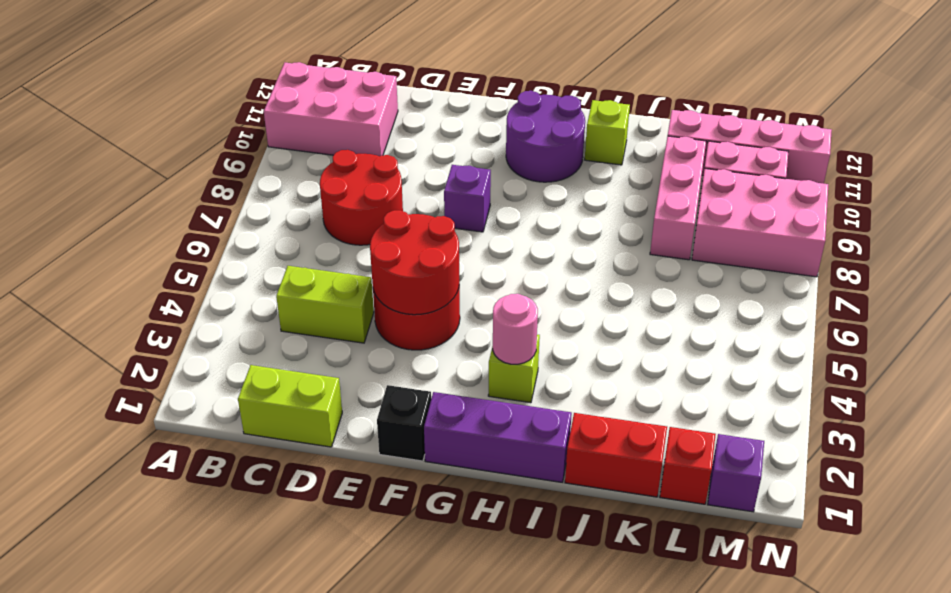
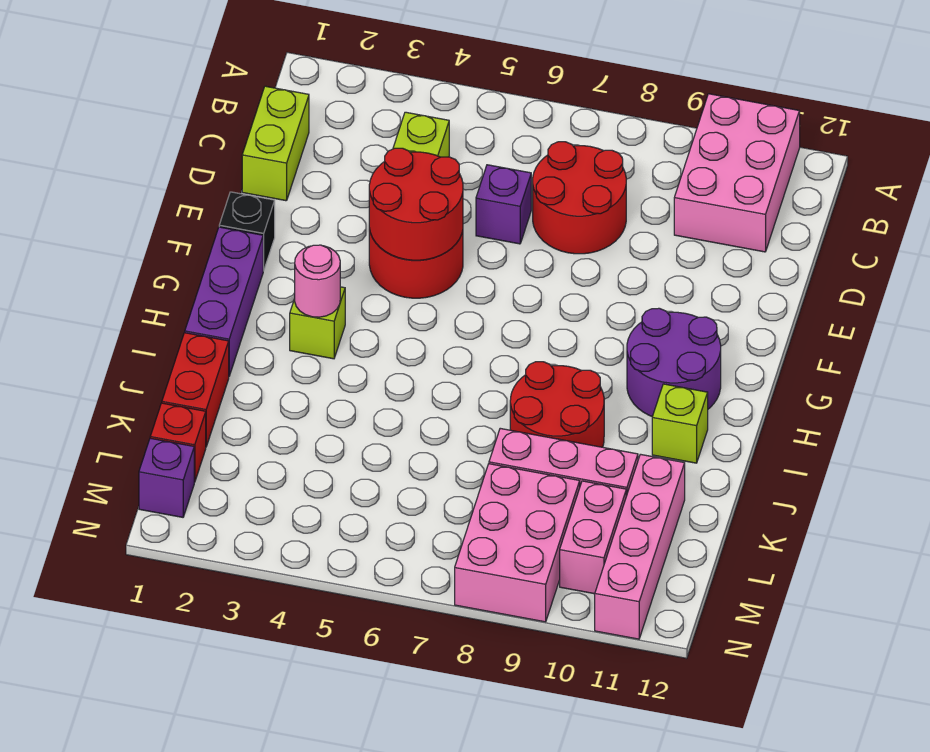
purple 1x1 brick [444,165,491,232] -> purple 1x1 brick moved to [476,165,531,244]
none -> red 2x2 round brick [510,362,604,447]

